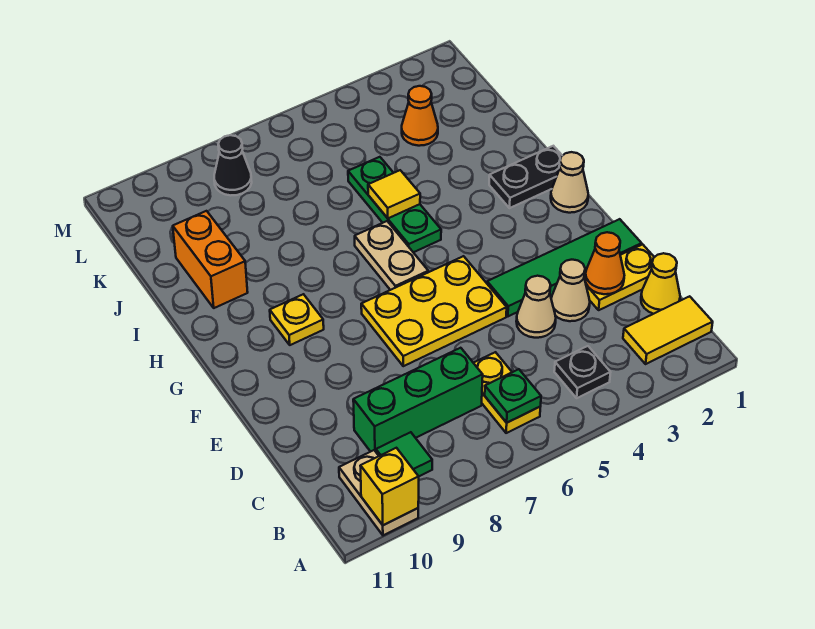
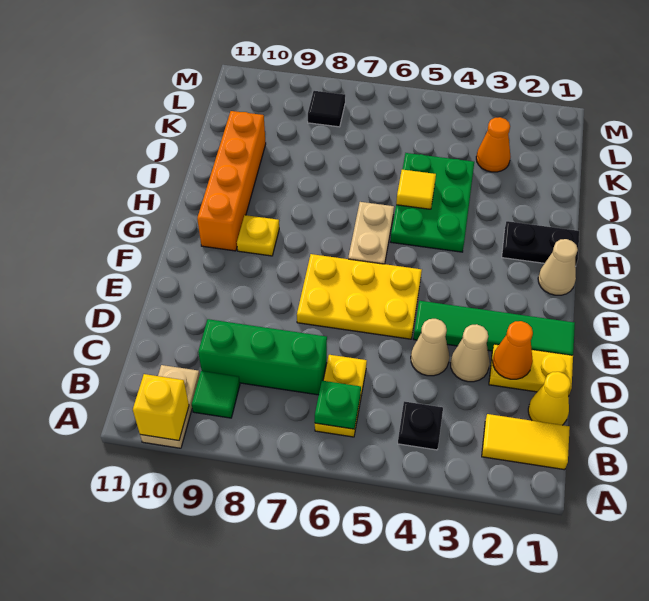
green 1x3 plate [348,157,441,252] -> green 2x3 plate [391,153,474,252]
orange 1x2 brick [173,211,248,308] -> orange 1x4 brick [197,111,266,251]
black 1x1 cone [214,135,252,195] -> black 1x1 tile [308,91,345,127]

